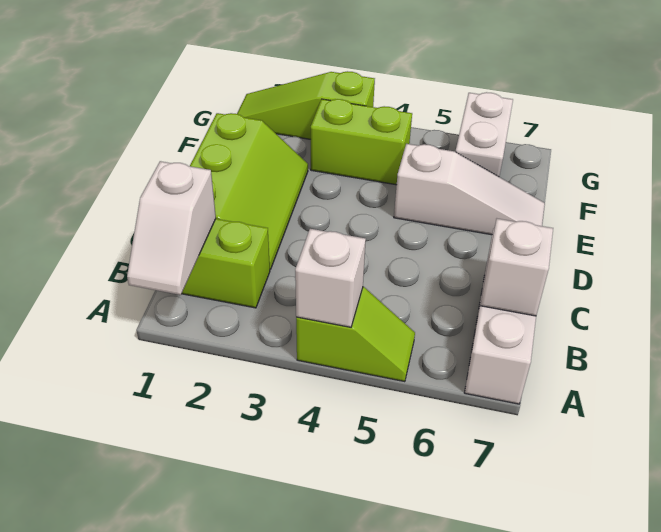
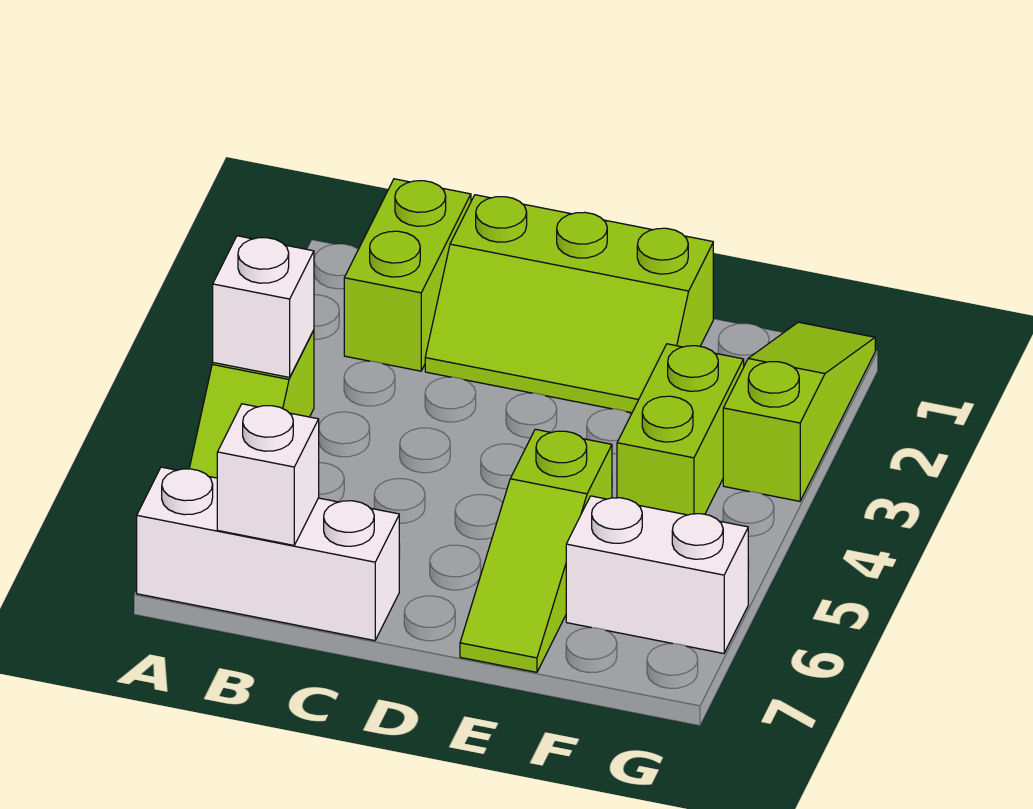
white 1x2 slope [127,161,216,295] -> none
white 1x3 slope [394,144,545,235] -> lime 1x3 slope [460,429,612,672]

